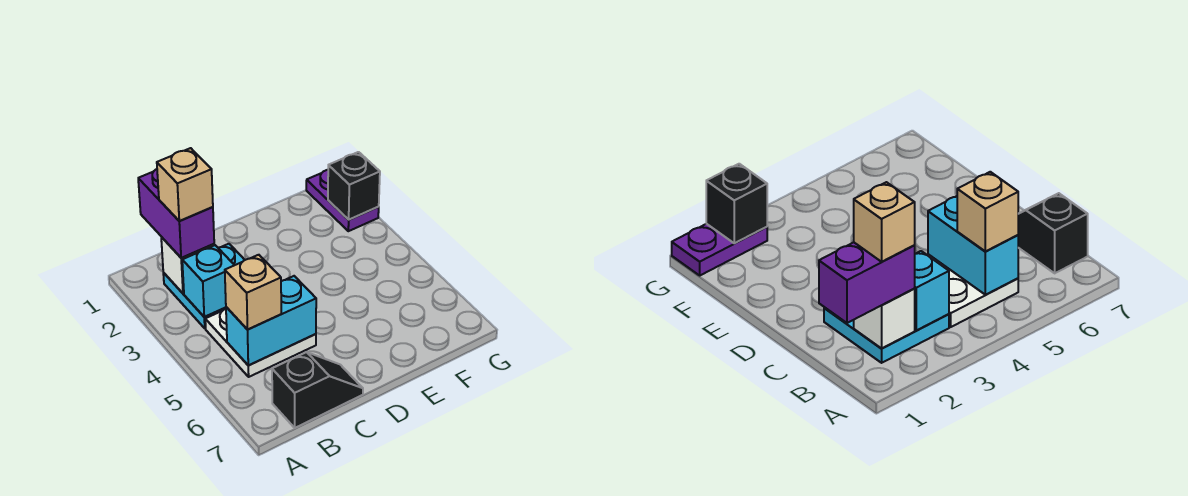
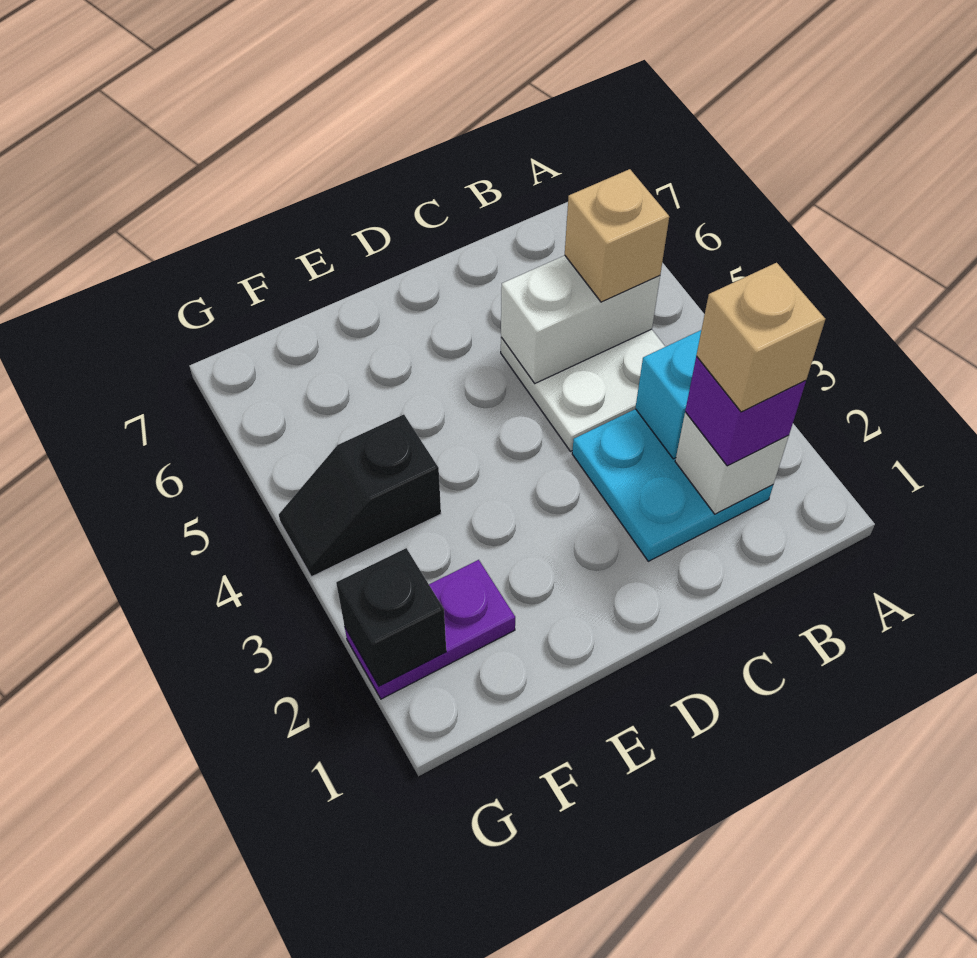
purple 1x2 brick [138,169,214,258] -> purple 1x1 brick [685,356,806,466]
cyan 1x2 brick [226,276,316,365] -> white 1x2 brick [501,255,660,383]
black 1x2 slope [272,352,363,428] -> black 1x2 slope moved to [279,415,441,577]
purple 1x2 plate [306,170,379,231] -> purple 1x2 plate turned to [345,560,515,699]

